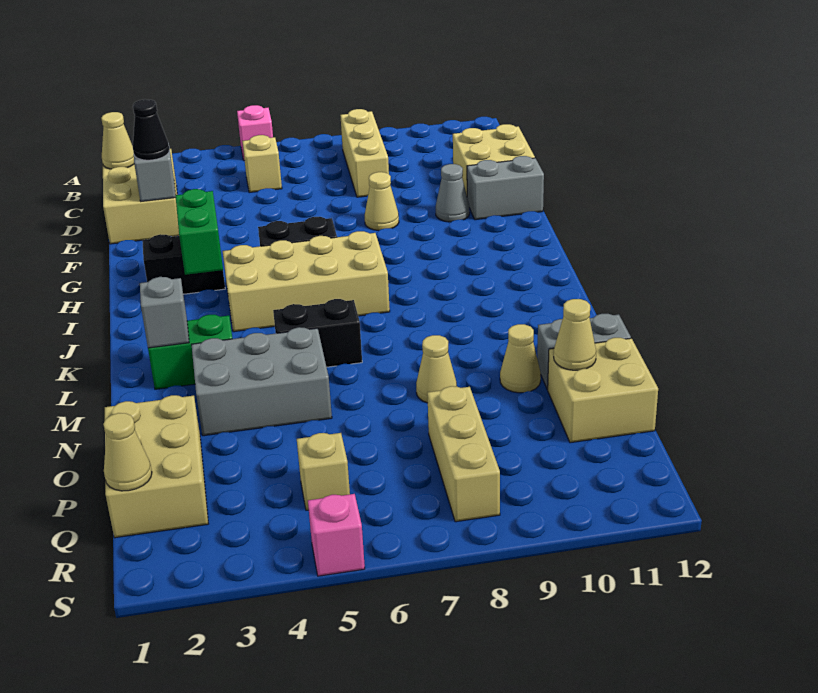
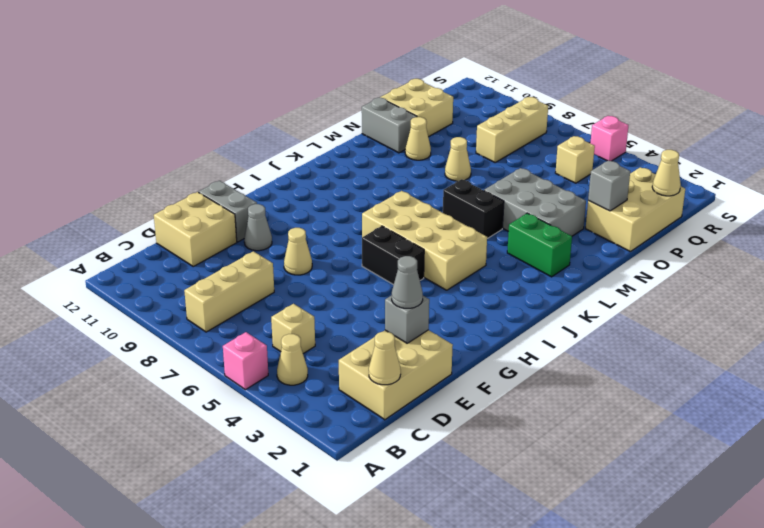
black 1x1 cone [133,99,169,160] -> grey 1x1 cone [392,256,423,308]
black 1x2 brick [142,234,225,294] -> none
green 1x2 brick [175,189,223,275] -> none
grey 1x1 brick [139,277,189,348] -> grey 1x1 brick moved to [588,161,630,211]
tan 1x1 cone [554,299,596,370] -> tan 1x1 cone moved to [277,334,308,385]

